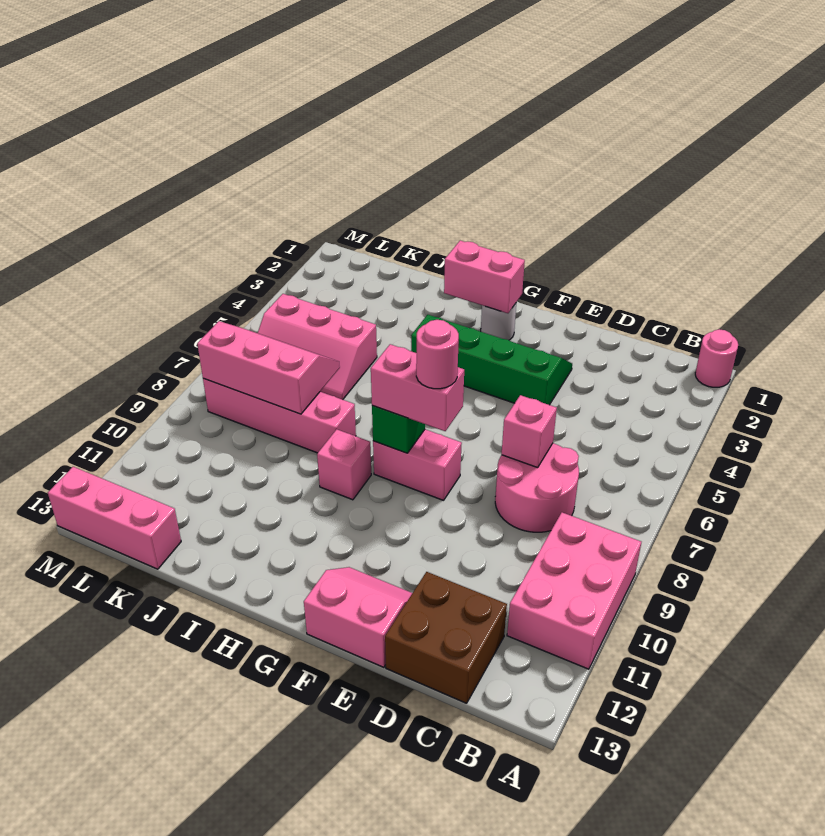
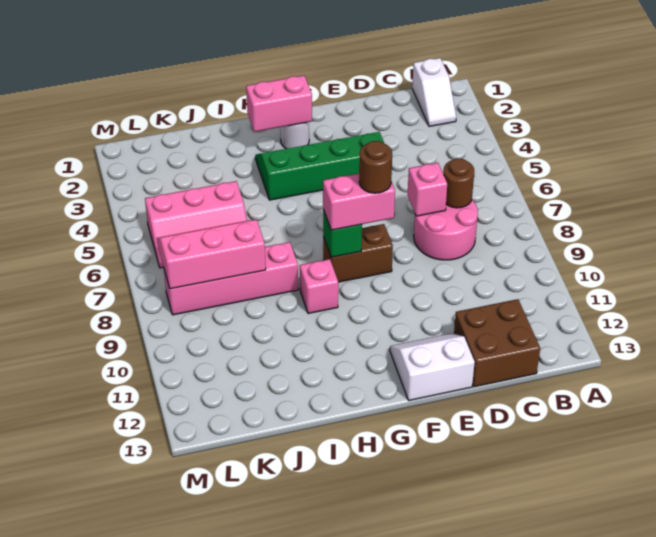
pink 1x1 round brick [695,329,738,387] -> none
pink 2x3 brick [507,512,641,669] -> none
none -> white 1x2 slope [412,58,456,126]
none -> brown 1x1 round brick [443,159,474,208]
pink 2x2 slope [304,567,412,667] -> white 2x2 slope [390,333,475,400]
pink 1x2 brick [373,429,462,500] -> brown 1x2 brick [323,224,393,282]
pink 1x1 round brick [416,320,459,389] -> brown 1x1 round brick [359,141,392,193]
pink 1x3 brick [48,467,181,569] -> none

